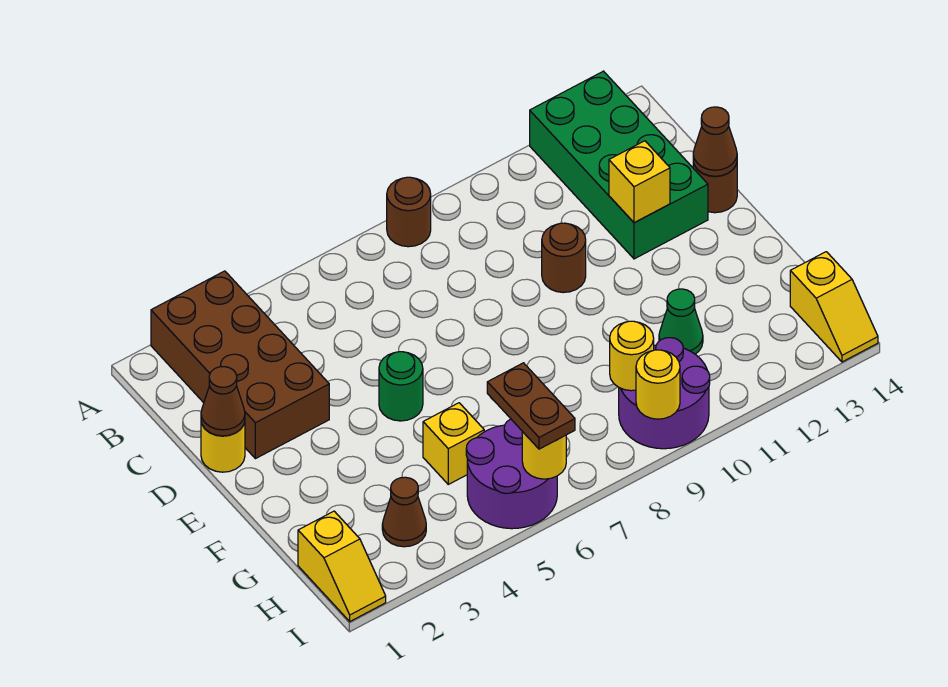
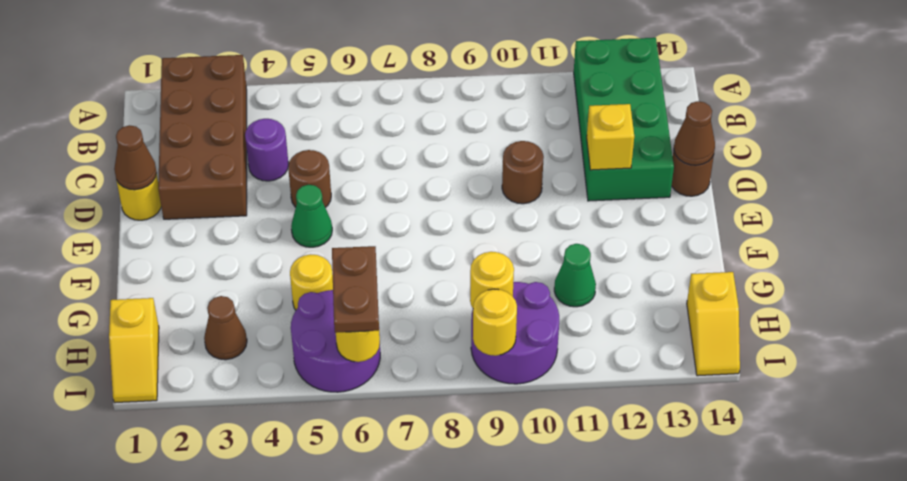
brown 1x1 round brick [387,177,431,247] -> brown 1x1 round brick moved to [288,150,331,208]
none -> purple 1x1 round brick [245,119,289,181]
green 1x1 round brick [379,352,423,421] -> green 1x1 cone [291,185,332,247]
yellow 1x1 brick [423,403,484,484] -> yellow 1x1 round brick [290,254,333,310]

